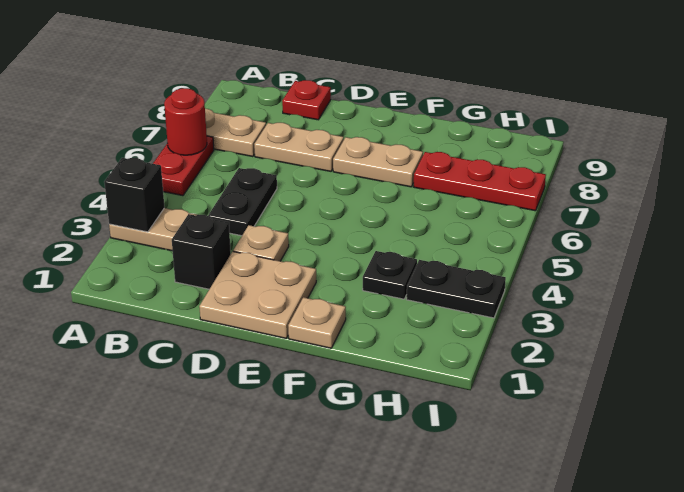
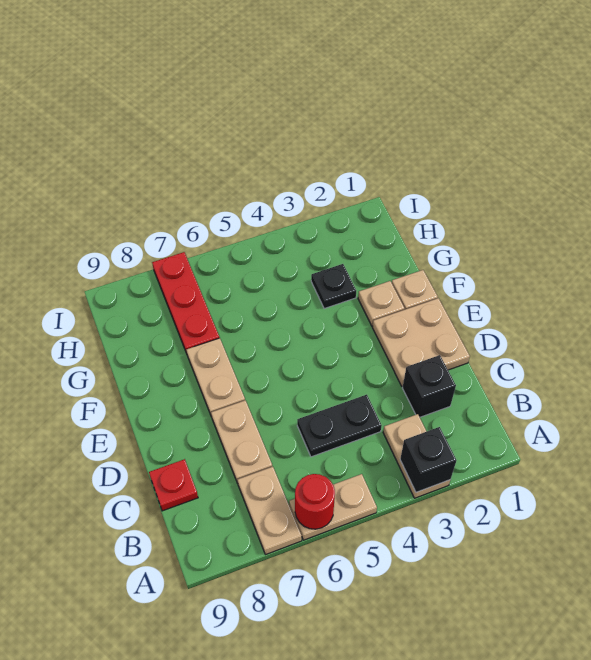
red 1x2 plate [153,136,214,196] -> tan 1x2 plate [289,474,377,540]
tan 1x1 plate [233,225,289,261] -> tan 1x1 plate moved to [358,281,405,326]
black 1x2 plate [407,260,506,318] -> none

